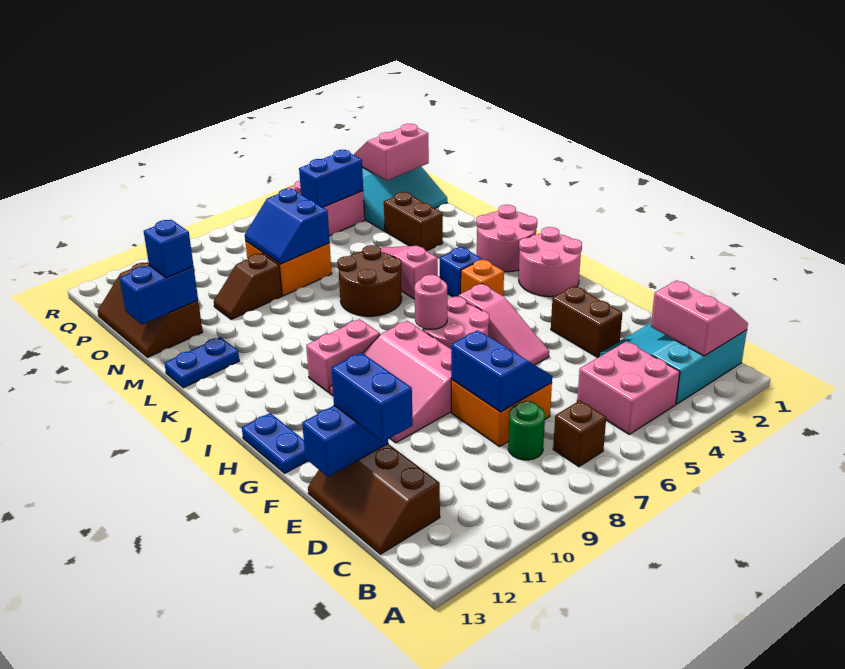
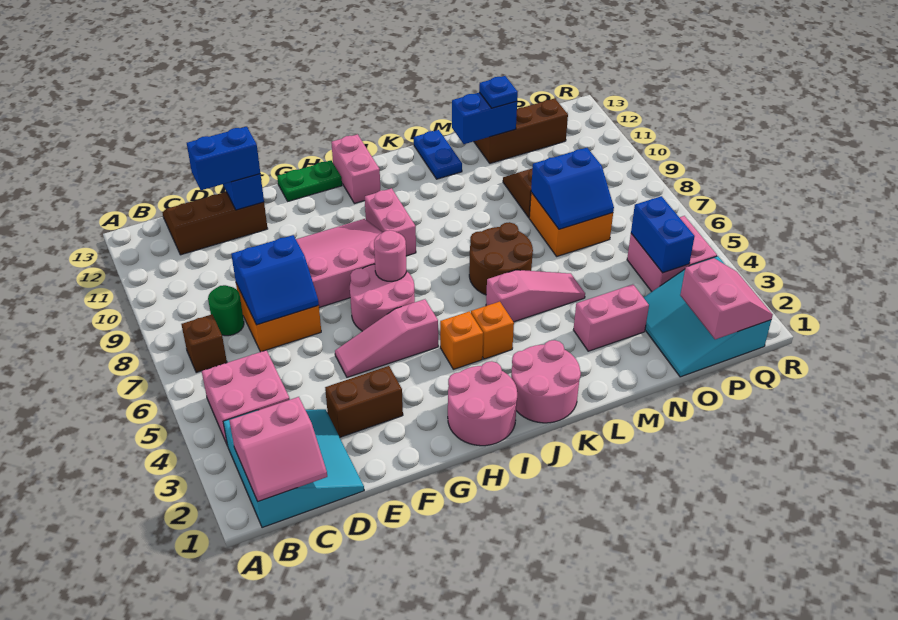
blue 1x2 plate [242,413,308,473] -> green 1x2 plate [277,161,342,201]
none -> pink 1x2 brick [331,134,381,203]
blue 1x1 brick [440,247,482,297] -> orange 1x1 brick [471,302,514,359]
brown 1x2 brick [384,192,443,251] -> pink 1x2 brick [573,284,649,351]
blue 2x2 slope [245,189,330,264] -> blue 2x2 slope turned to [531,148,614,229]
blue 1x2 brick [120,266,198,324] -> blue 1x2 brick turned to [452,92,517,144]
blue 1x1 brick [144,220,193,278] -> blue 1x1 plate [479,76,518,108]

